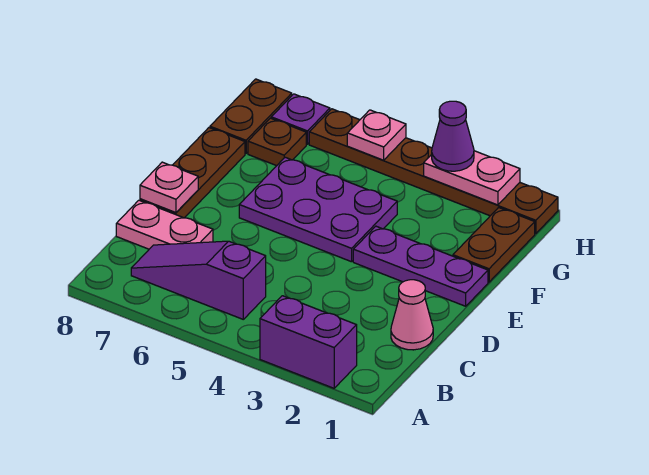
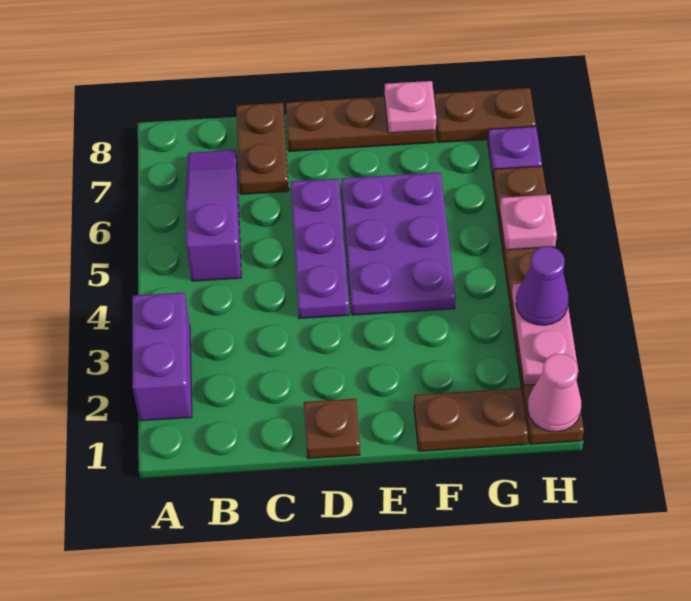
pink 1x1 cone [391,280,433,350] -> pink 1x1 cone moved to [528,353,581,432]
pink 1x2 plate [116,200,213,249] -> brown 1x2 plate [236,103,289,194]
pink 1x1 plate [140,162,198,213] -> pink 1x1 plate moved to [385,81,436,133]
purple 1x3 plate [353,226,488,306] -> purple 1x3 plate moved to [291,178,349,319]
brown 1x1 plate [248,118,306,166] -> brown 1x1 plate moved to [304,399,360,459]

